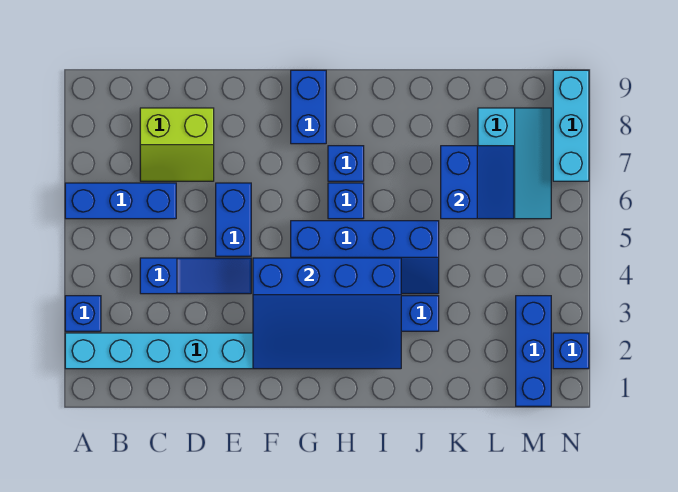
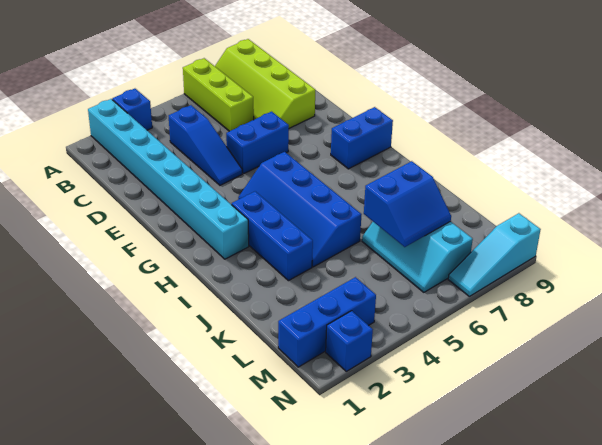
blue 1x3 brick [65,183,176,219] -> lime 1x3 brick [183,58,254,131]
lime 2x2 slope [140,108,214,181] -> lime 2x4 slope [215,39,315,128]
blue 3x4 slope [253,258,401,369] -> none
blue 1x1 brick [328,183,364,219] -> none
blue 1x1 brick [328,146,364,181] -> none
cyan 2x3 slope [478,108,551,219] -> cyan 2x3 slope turned to [362,221,473,292]
cyan 1x3 brick [553,70,589,181] -> cyan 1x3 slope [448,213,541,296]

